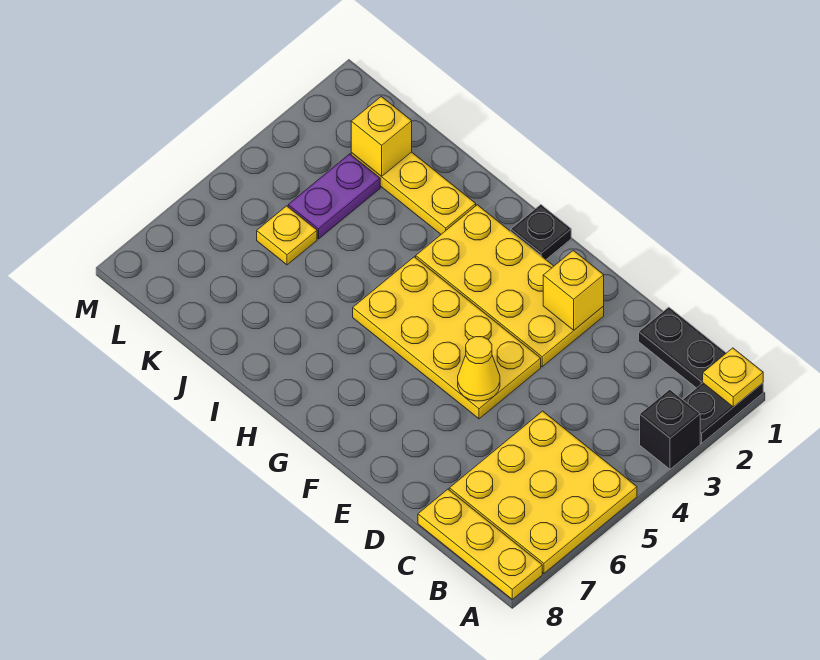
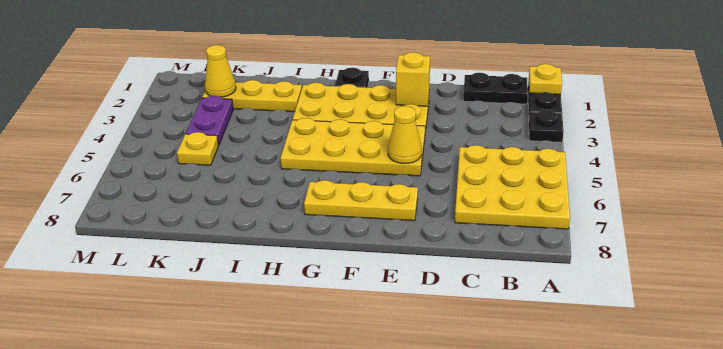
black 1x1 brick [640,390,700,469] -> black 1x1 plate [529,110,564,142]
yellow 1x3 plate [418,489,542,599] -> yellow 1x3 plate moved to [304,180,418,221]
yellow 1x1 brick [351,96,412,176] -> yellow 1x1 cone [205,45,236,97]

